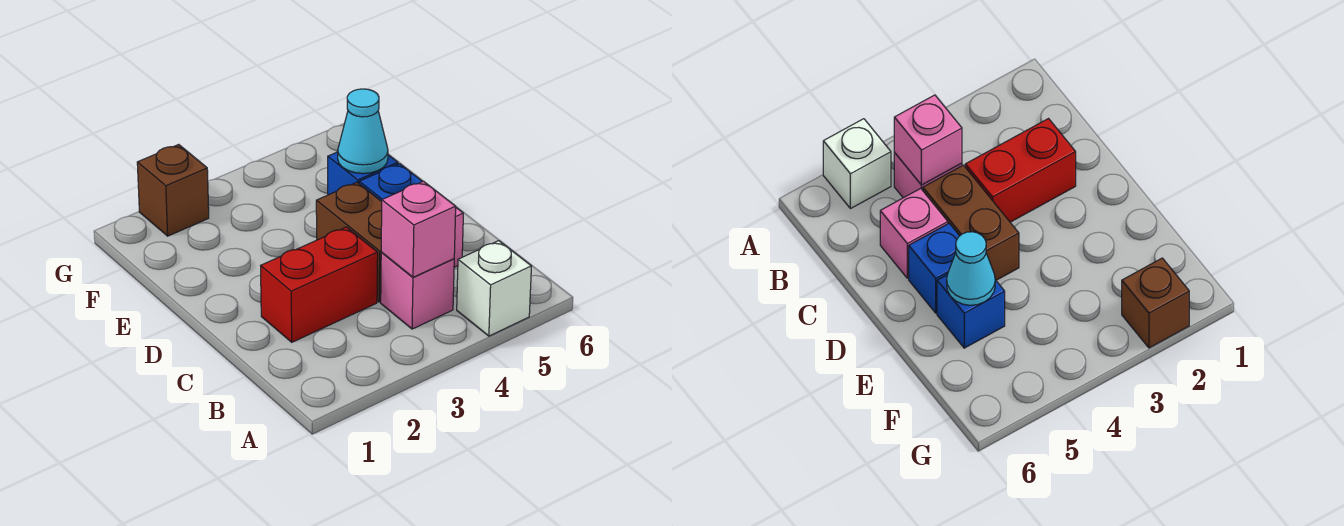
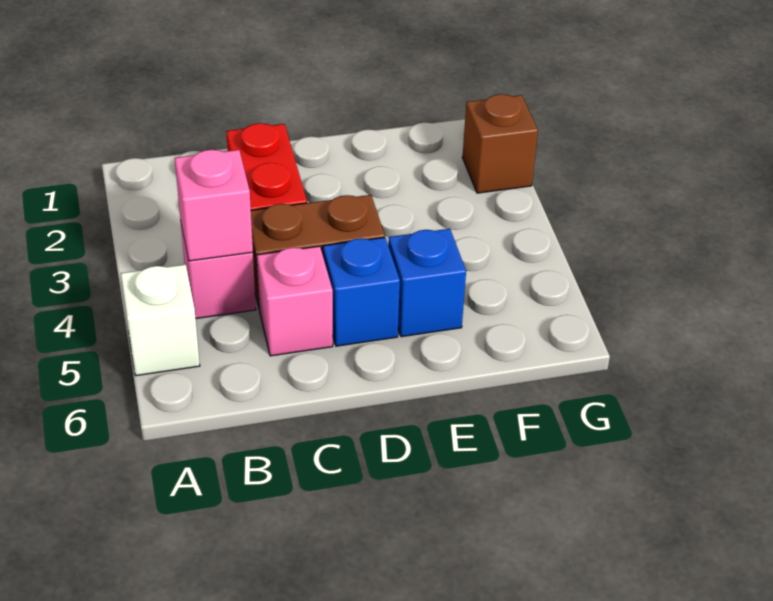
cyan 1x1 cone [338,89,388,174] -> none

